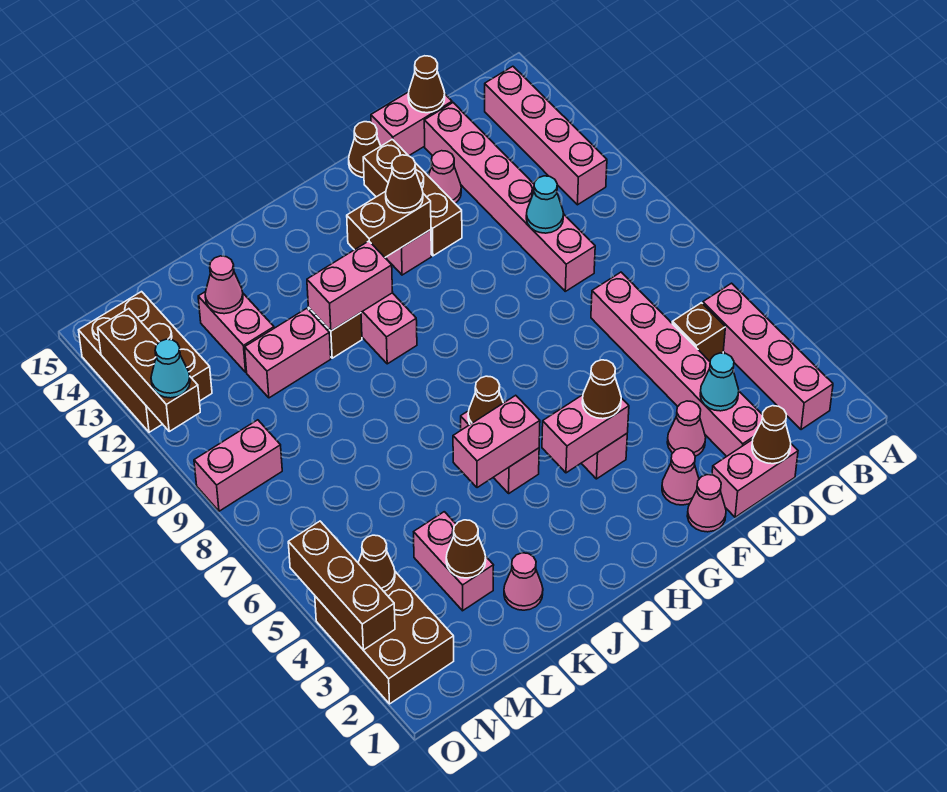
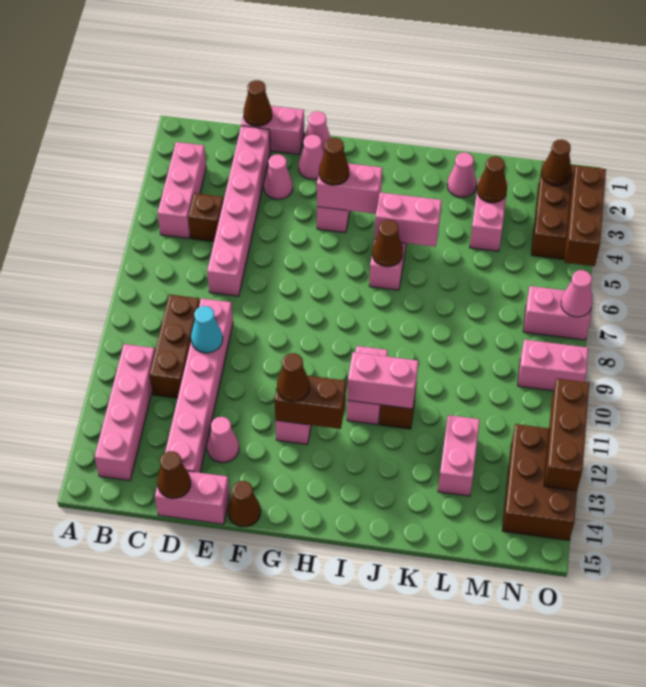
pink 1x4 brick [703,283,833,430] -> pink 1x3 brick [158,142,206,238]
cyan 1x1 cone [700,353,739,411] -> none
brown 1x3 brick [363,139,462,256] -> brown 1x3 brick moved to [150,294,200,398]
pink 1x2 brick [245,308,331,398] -> pink 1x2 brick moved to [523,286,593,340]
pink 1x1 cone [205,256,243,314] -> pink 1x1 cone moved to [561,270,593,317]
brown 1x1 cone [358,535,395,591] -> brown 1x1 cone moved to [542,139,572,186]
cyan 1x1 cone [151,339,190,398] -> none

